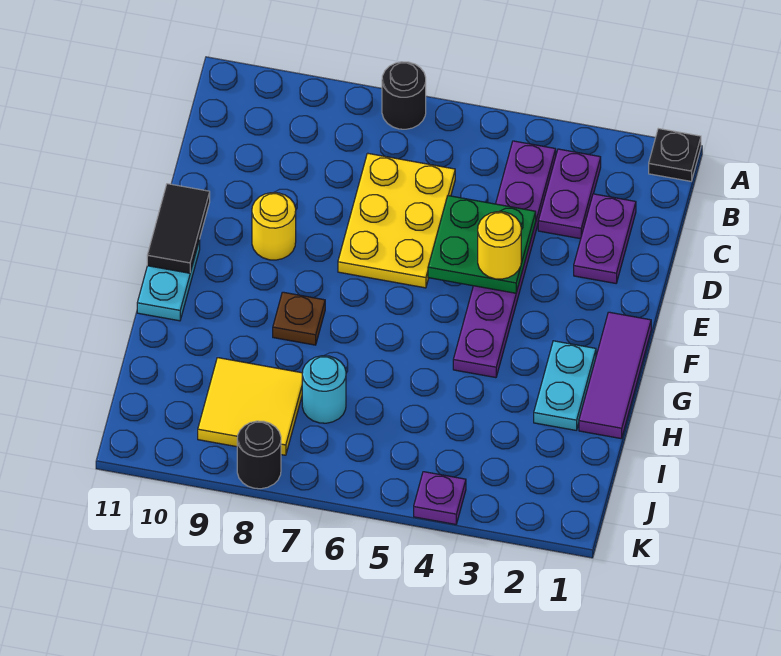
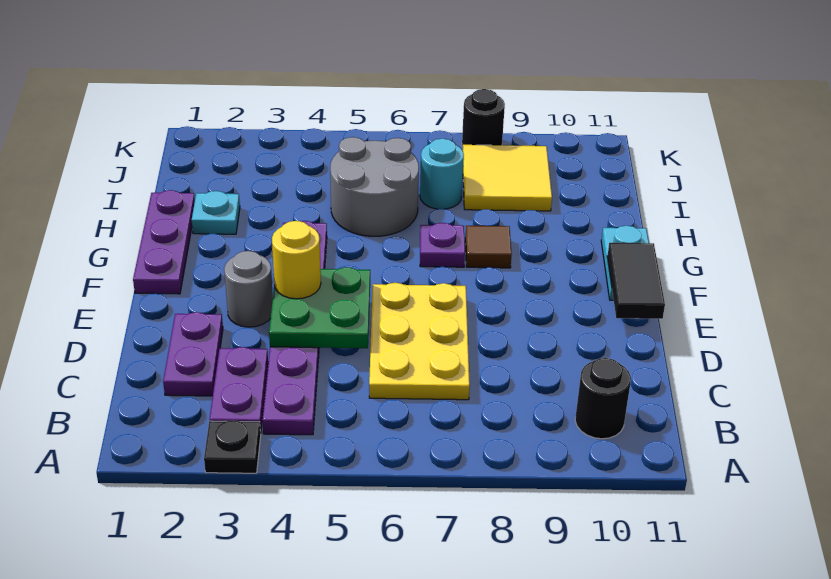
black 1x1 plate [649,129,701,181] -> black 1x1 plate moved to [204,420,261,473]
black 1x1 round brick [382,62,426,129] -> black 1x1 round brick moved to [575,358,631,439]
none -> grey 1x1 round brick [224,251,273,327]
yellow 1x1 round brick [252,193,296,260] -> none
purple 1x3 tile [579,312,651,439] -> purple 1x3 plate [133,190,195,294]
cyan 1x2 plate [534,341,596,430] -> cyan 1x1 plate [192,191,240,234]
brown 1x1 plate [273,292,325,345] -> brown 1x1 tile [465,226,512,268]
none -> grey 2x2 round brick [330,137,419,236]
purple 1x1 plate [414,472,466,524] -> purple 1x1 plate moved to [420,223,465,267]

